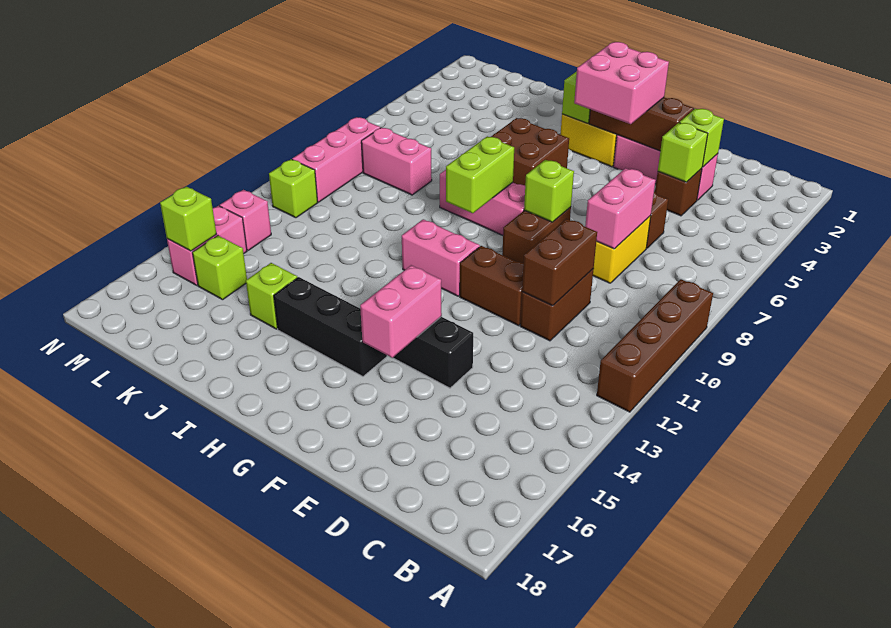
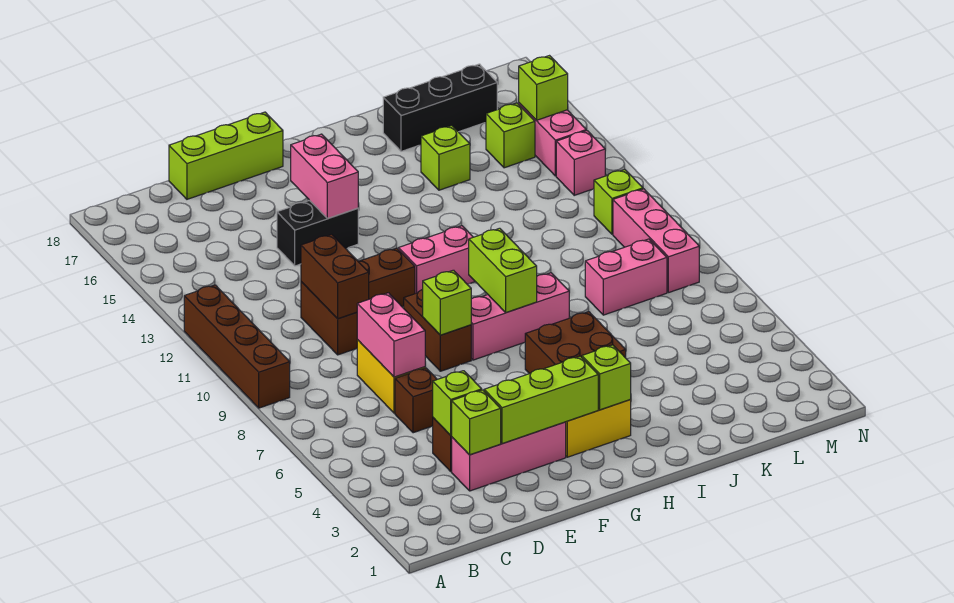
none -> lime 1x3 brick [169,112,283,199]
brown 1x3 brick [589,98,694,151] -> lime 1x3 brick [484,356,598,444]
pink 2x2 brick [574,42,669,124] -> none
black 1x3 brick [274,277,387,376] -> black 1x3 brick moved to [383,64,497,151]

